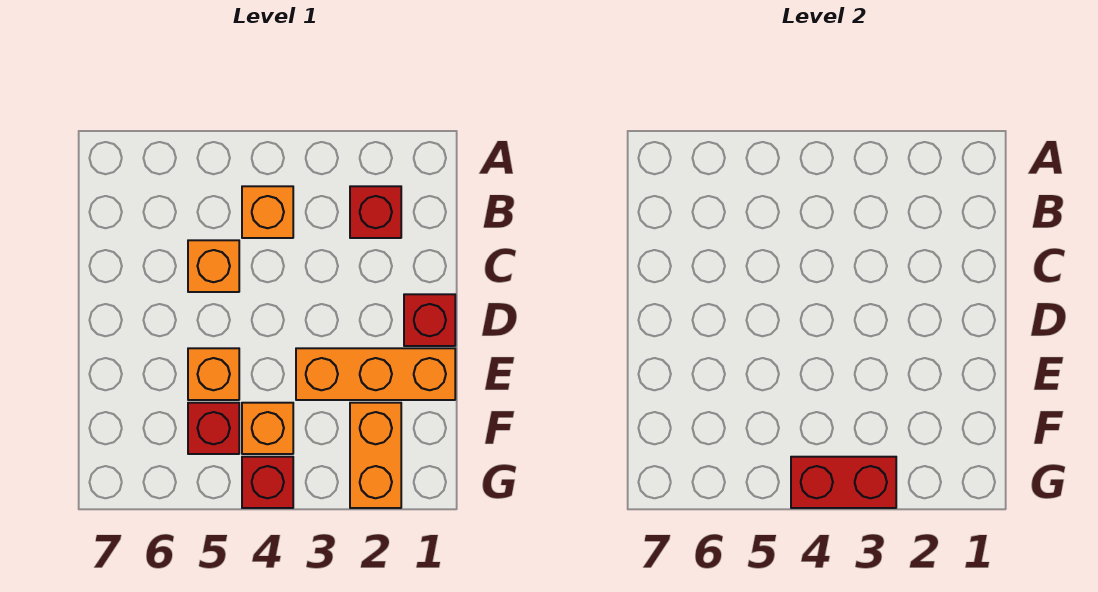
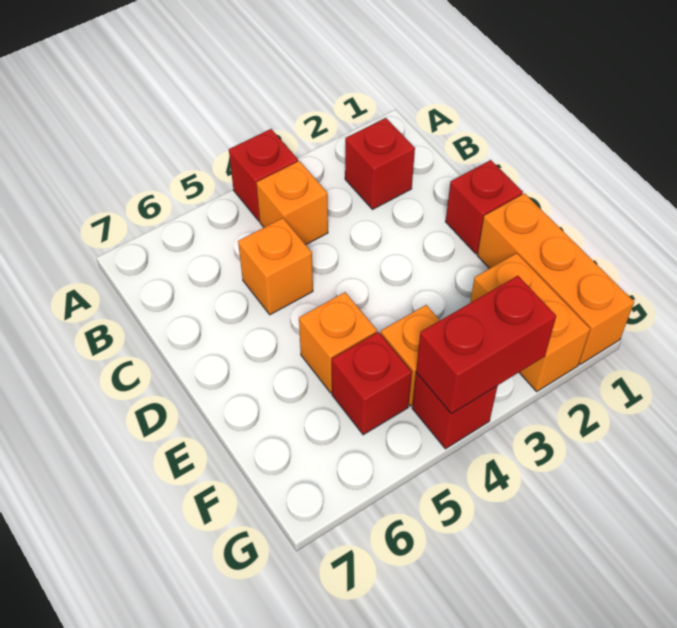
none -> red 1x1 brick [229,129,298,221]
orange 1x3 brick [296,348,455,400] -> orange 1x3 brick turned to [477,193,634,364]

